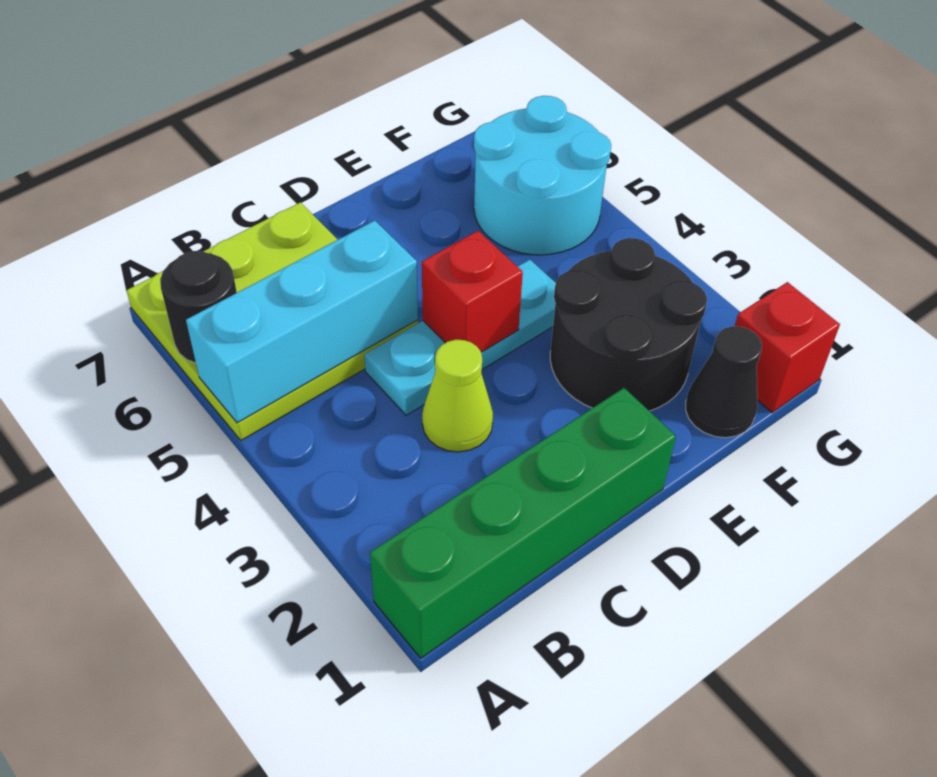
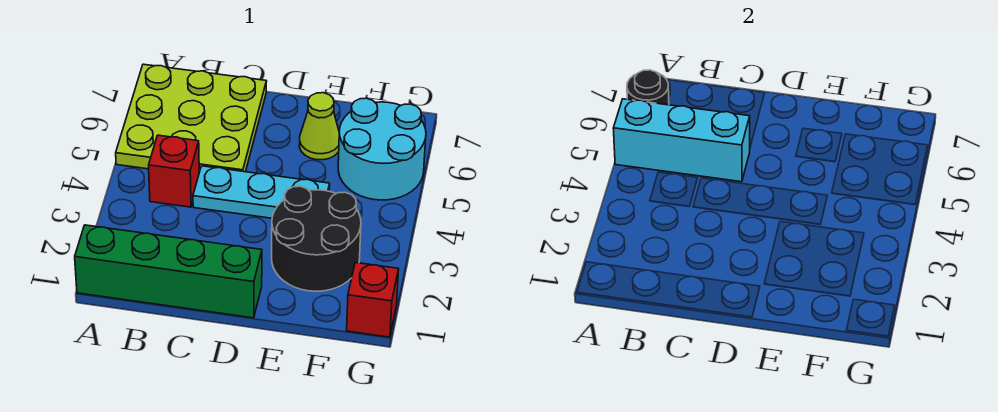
lime 1x1 cone [422,340,493,452] -> lime 1x1 cone moved to [299,93,339,160]
red 1x1 brick [422,231,523,352] -> red 1x1 brick moved to [149,135,199,207]
black 1x1 cone [686,326,762,438] -> none

